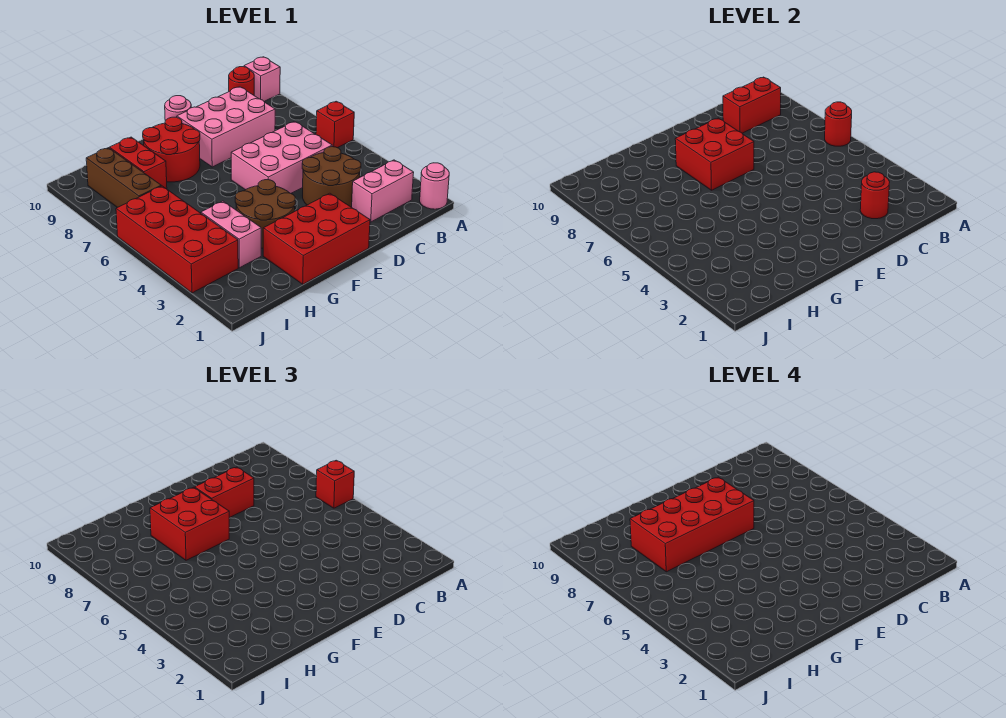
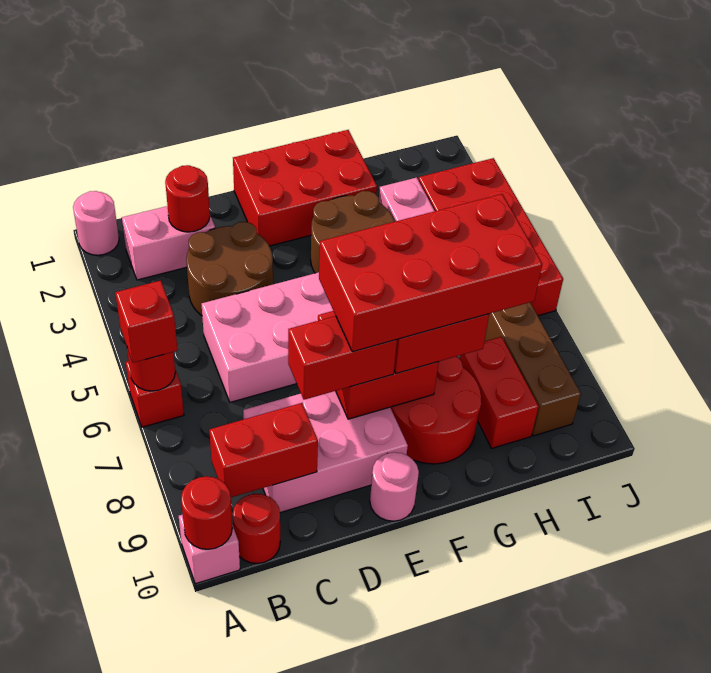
none -> red 1x1 round brick [181,476,232,549]

